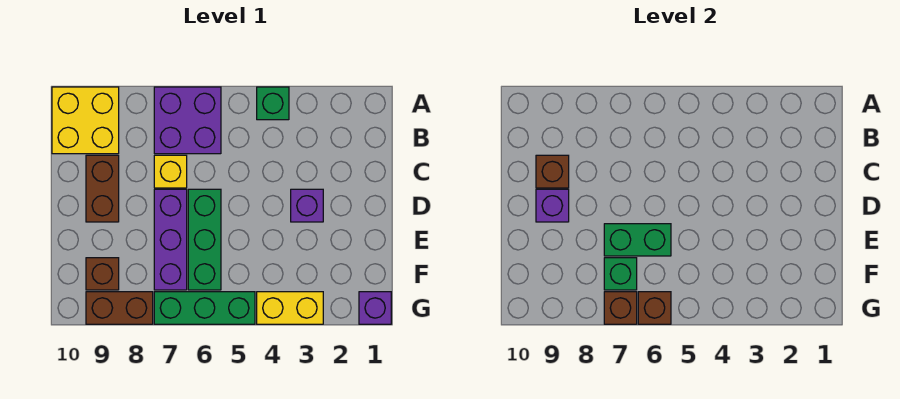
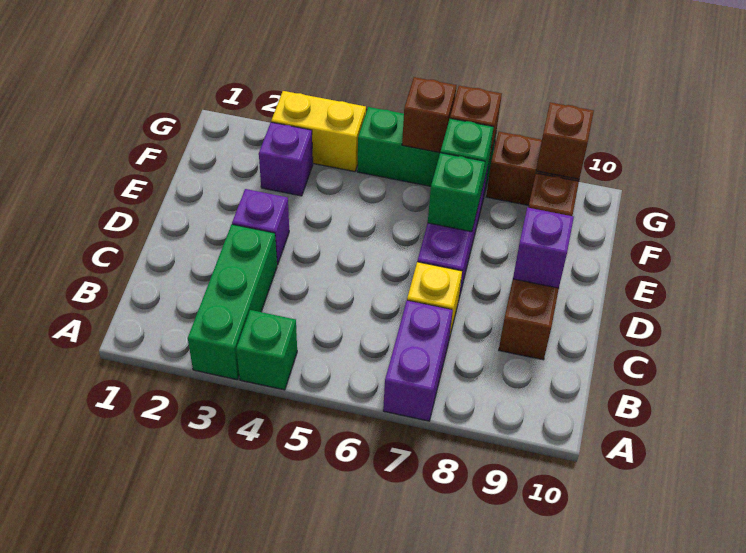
purple 2x2 brick [154,87,221,154] -> purple 1x2 brick [383,300,453,421]
yellow 2x2 brick [52,87,119,154] -> none
brown 1x1 brick [536,155,569,188] -> brown 1x1 brick moved to [536,102,594,179]
green 1x3 brick [188,189,221,290] -> green 1x3 brick moved to [188,225,277,380]
green 1x2 brick [604,224,671,256] -> green 1x1 brick [428,153,485,232]
purple 1x1 brick [359,292,391,324] -> purple 1x1 brick moved to [259,122,313,196]

